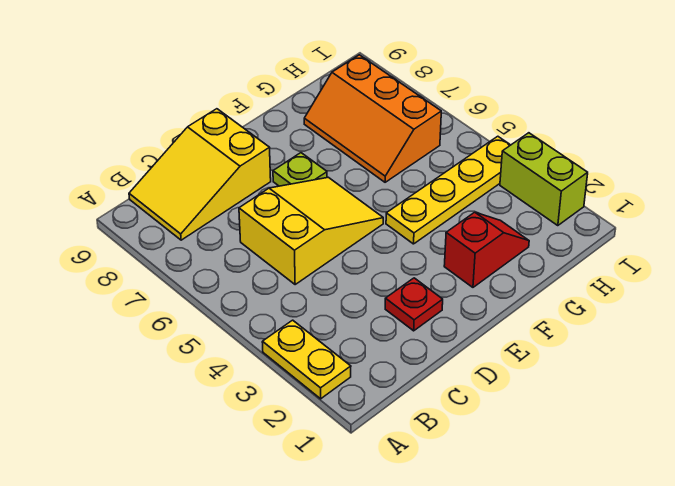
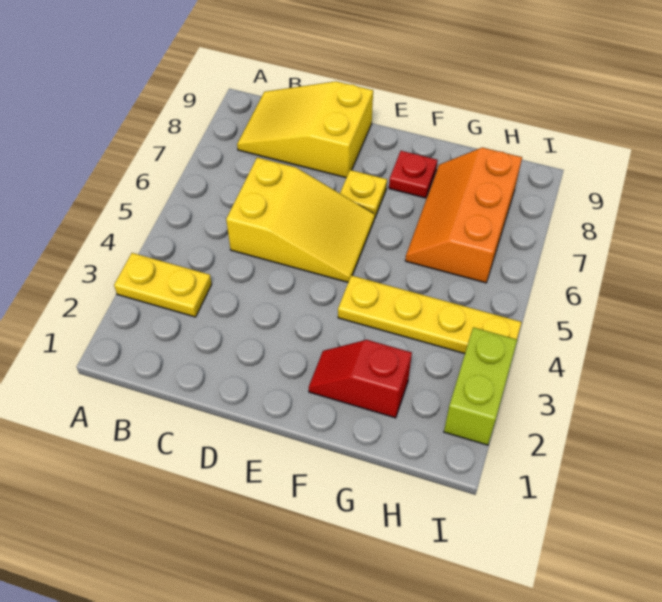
yellow 1x2 plate [262,320,351,399] -> yellow 1x2 plate turned to [114,253,212,317]
red 1x1 plate [385,278,443,331] -> red 1x1 plate moved to [389,151,438,198]
lime 1x1 plate [273,153,327,186] -> yellow 1x1 plate [340,170,387,217]
red 1x2 slope [444,212,529,287] -> red 1x2 slope turned to [309,340,412,418]

